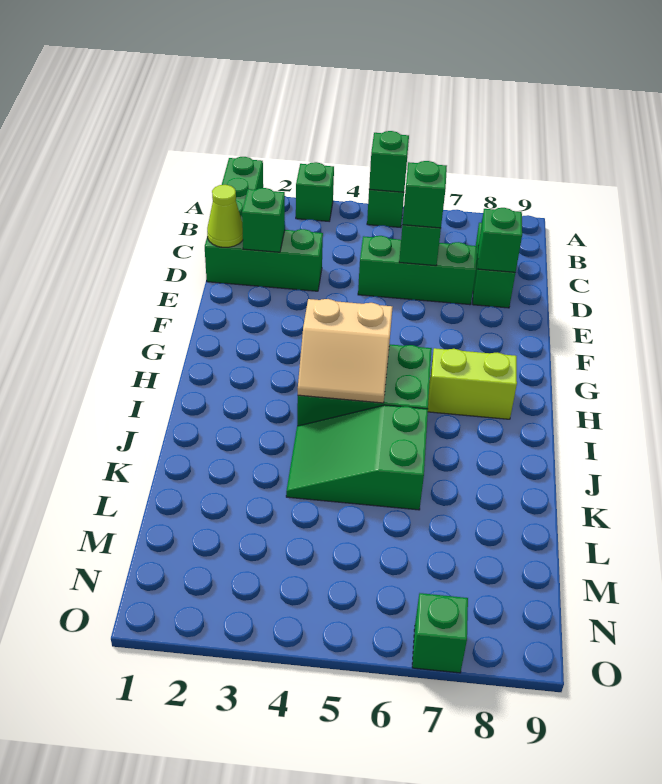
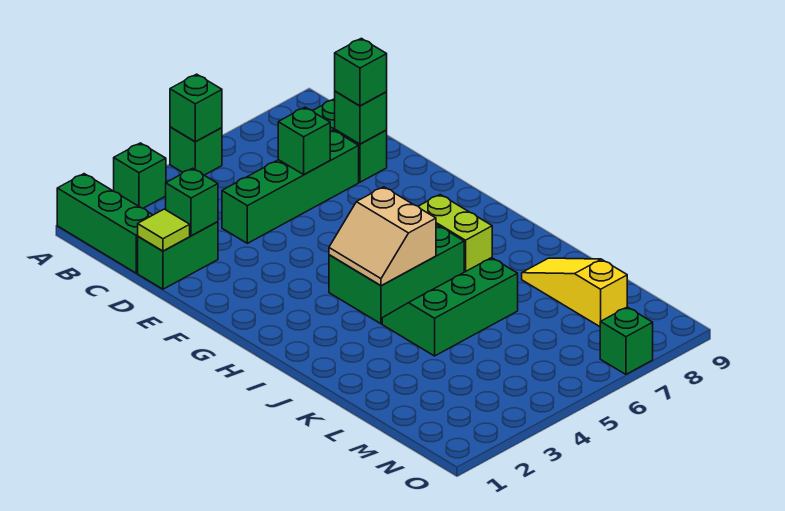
green 1x3 brick [205,229,323,291] -> green 1x2 brick [138,222,218,289]
lime 1x1 cone [207,185,243,247] -> lime 1x1 tile [138,209,190,251]
green 1x3 brick [358,236,477,305] -> green 1x4 brick [222,130,359,243]
green 1x1 brick [403,161,447,228] -> green 1x1 brick moved to [335,38,387,106]
tan 2x2 slope [298,299,393,403] -> tan 2x2 slope turned to [329,187,436,286]
lime 1x2 brick [428,348,517,419] -> lime 1x2 brick turned to [418,195,492,272]
green 2x3 slope [286,405,428,510] -> green 2x3 slope turned to [382,258,518,356]
none -> yellow 1x3 slope [522,258,627,327]

